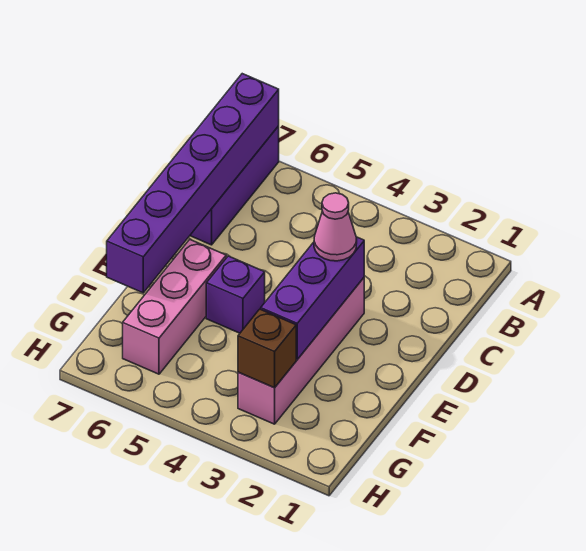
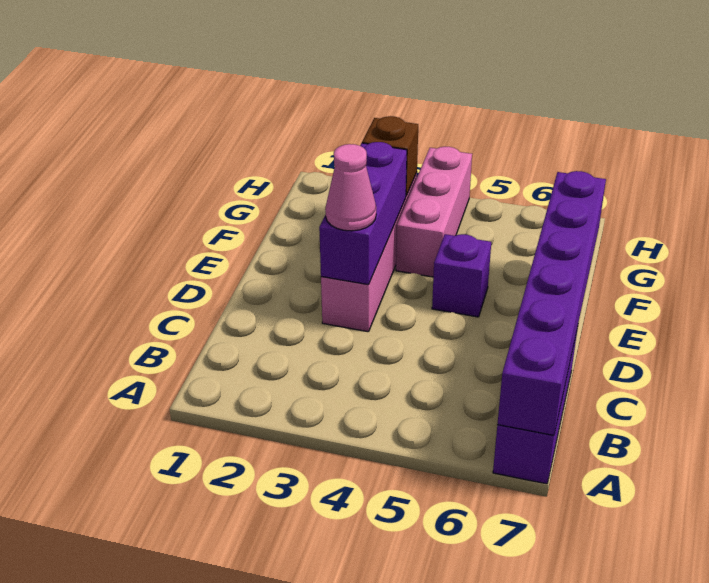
pink 1x3 brick [123,240,226,374] -> pink 1x3 brick moved to [396,147,472,277]

